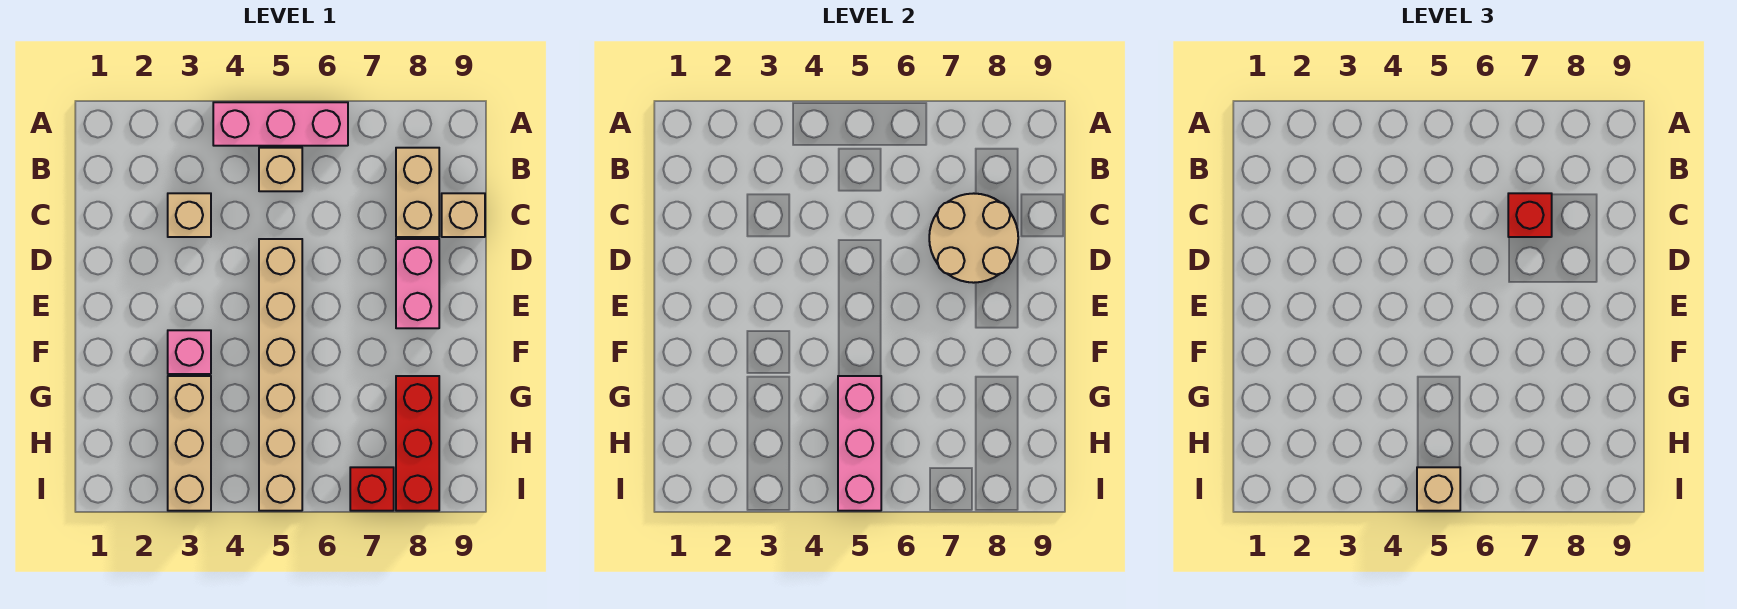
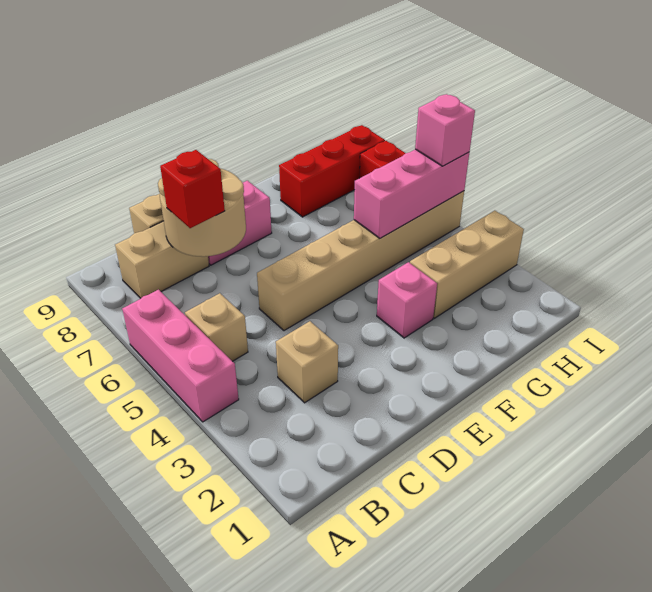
tan 1x1 brick [1417,467,1460,511] -> pink 1x1 brick [415,94,475,166]

